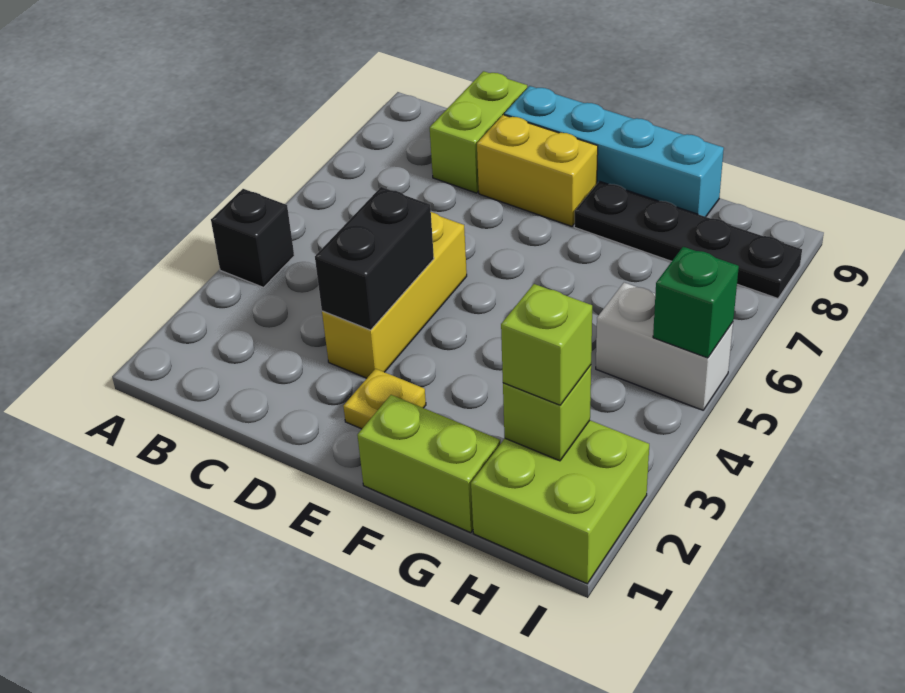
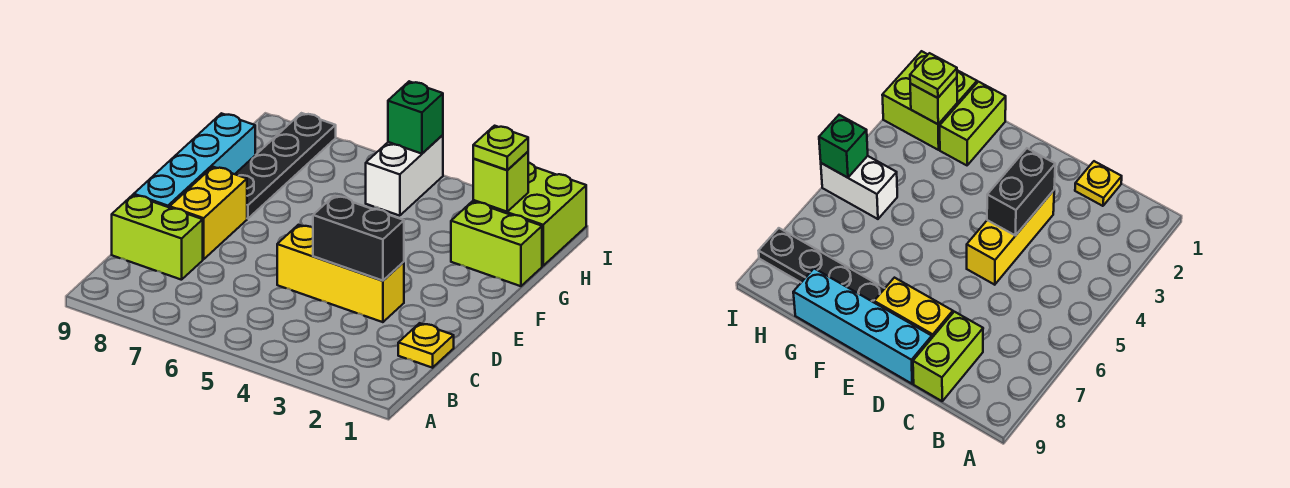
black 1x1 brick [211,189,294,287] -> none
yellow 1x1 plate [343,369,426,429] -> yellow 1x1 plate moved to [398,323,454,368]
lime 1x2 brick [357,395,500,533] -> lime 1x2 brick turned to [451,201,542,286]
lime 1x1 brick [501,284,592,405] -> lime 1x1 plate [473,126,528,170]

